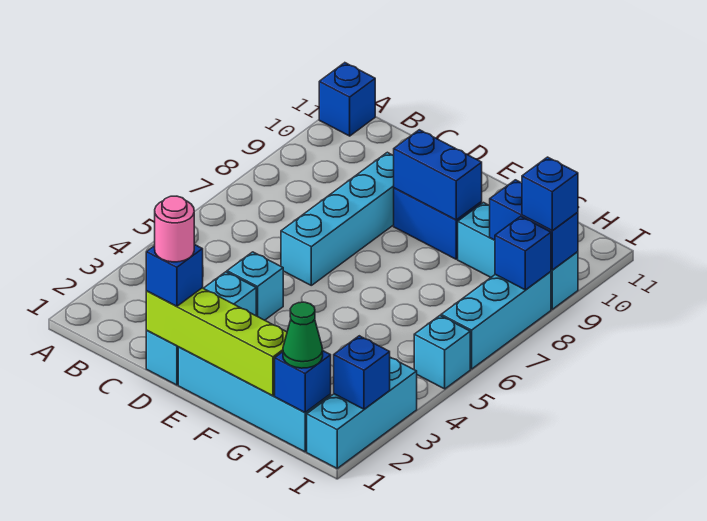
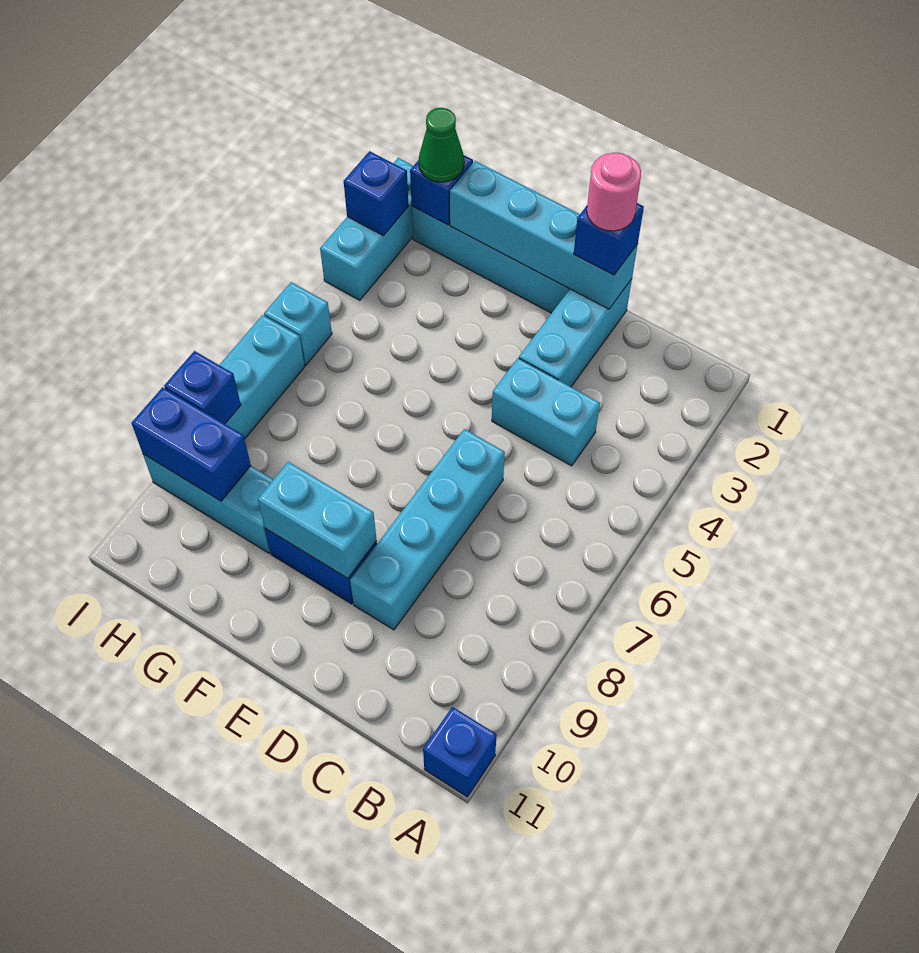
lime 1x4 brick [146,288,287,396] -> cyan 1x4 brick [450,161,638,309]
cyan 1x1 brick [227,252,283,320] -> cyan 1x2 brick [492,358,600,466]
blue 1x2 brick [394,130,482,220] -> cyan 1x2 brick [258,462,377,578]
blue 1x1 brick [522,157,578,231] -> none

